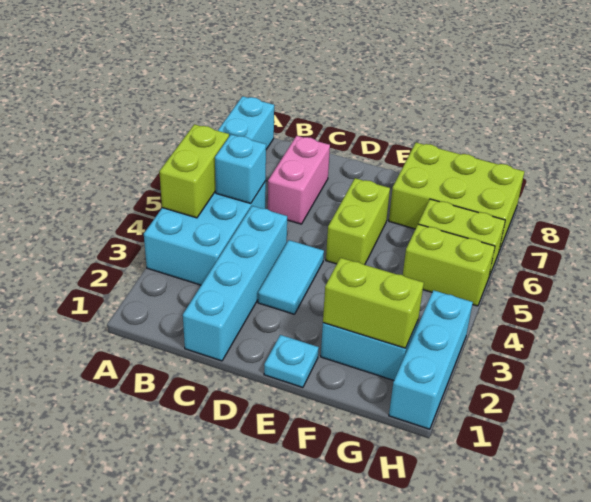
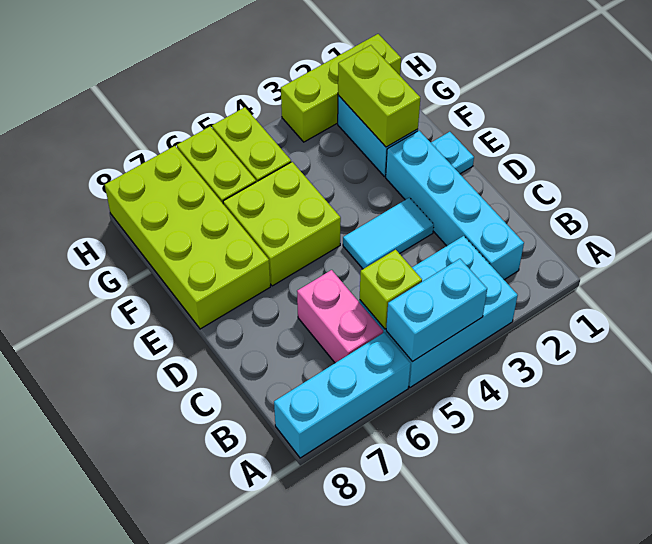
lime 1x2 brick [159,124,229,218] -> cyan 1x2 brick [386,259,487,362]
cyan 1x1 brick [215,135,266,203] -> lime 1x1 brick [360,250,422,329]
cyan 1x4 brick [183,206,287,361] -> cyan 1x4 brick turned to [386,131,524,280]
pink 1x2 brick [268,136,330,224] -> pink 1x2 brick turned to [297,270,383,363]
lime 1x2 brick [326,178,390,265] -> lime 2x2 brick [223,162,341,286]
lime 2x3 brick [389,143,524,251] -> lime 2x4 brick [105,146,270,329]
cyan 1x3 brick [389,290,473,429] -> lime 1x3 brick [281,34,401,142]

